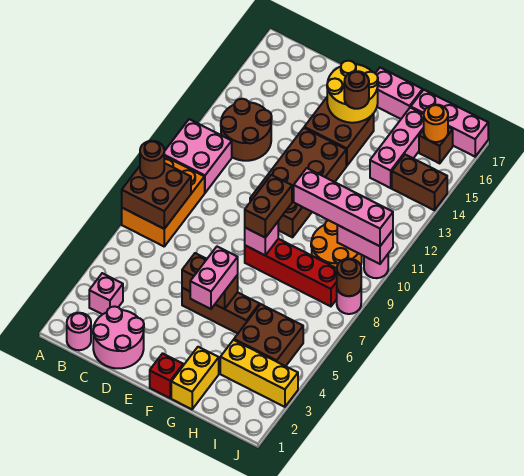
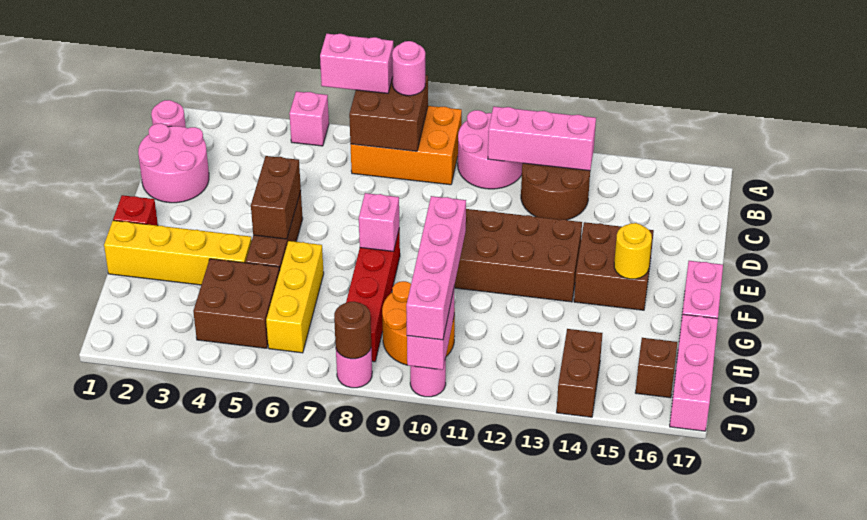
brown 1x1 round brick [140,141,164,178] -> pink 1x1 round brick [392,41,425,96]
pink 2x2 brick [164,119,232,193] -> pink 2x2 round brick [458,110,522,189]
pink 1x1 brick [89,273,123,315] -> pink 1x1 brick moved to [289,91,329,146]
yellow 2x2 round brick [327,61,378,123] -> yellow 1x1 round brick [614,223,652,279]
pink 1x2 brick [190,247,238,309] -> pink 1x2 brick moved to [320,34,394,93]
brown 1x2 brick [245,175,292,238] -> none
brown 1x1 round brick [344,71,369,109] -> none
yellow 1x2 brick [171,347,219,409] -> yellow 1x4 brick [104,220,252,285]
yellow 1x3 brick [220,340,298,407] -> yellow 1x3 brick moved to [266,241,324,353]
pink 1x3 brick [370,107,424,188] -> pink 1x3 brick moved to [488,107,596,171]
orange 1x1 round brick [424,104,448,142] -> none

